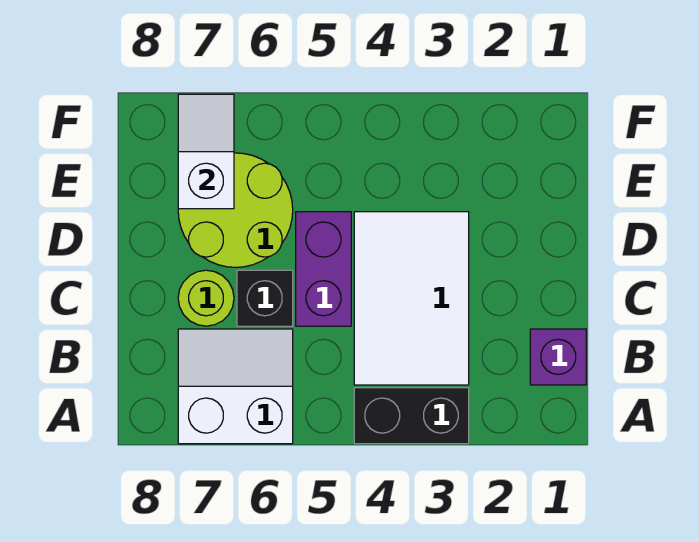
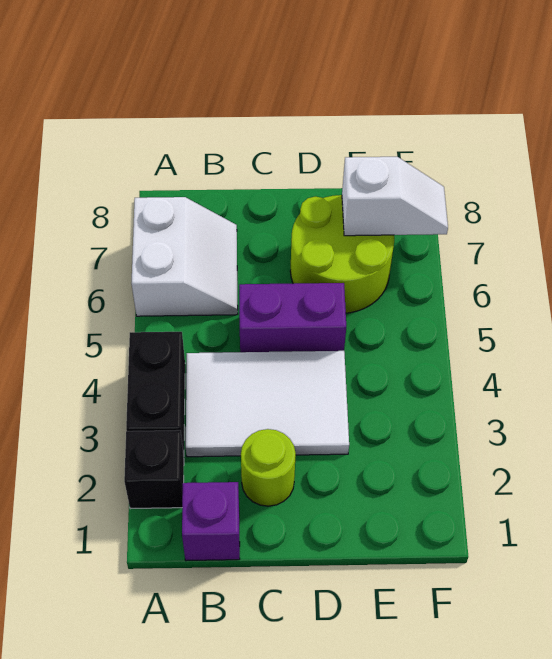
black 1x1 brick [237,270,293,326] -> black 1x1 brick moved to [124,430,184,509]
lime 1x1 round brick [178,270,234,326] -> lime 1x1 round brick moved to [241,429,296,506]

